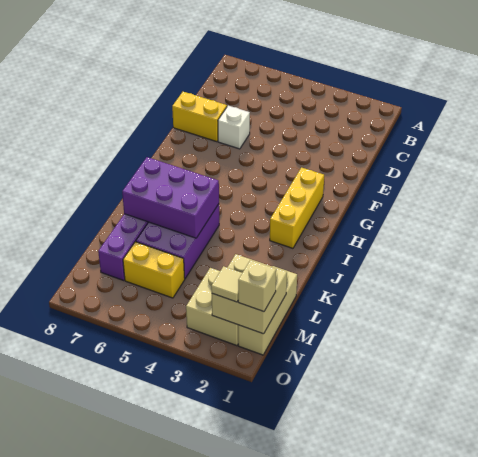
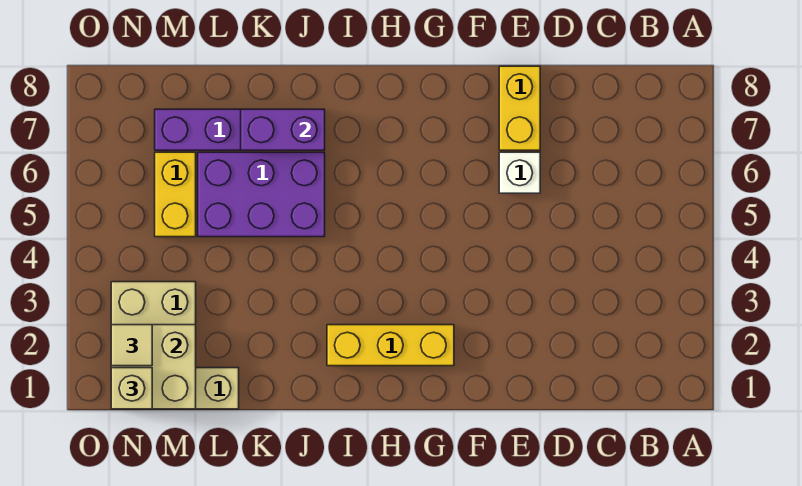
purple 2x3 brick [122,157,219,238] -> purple 1x2 brick [241,109,325,150]

